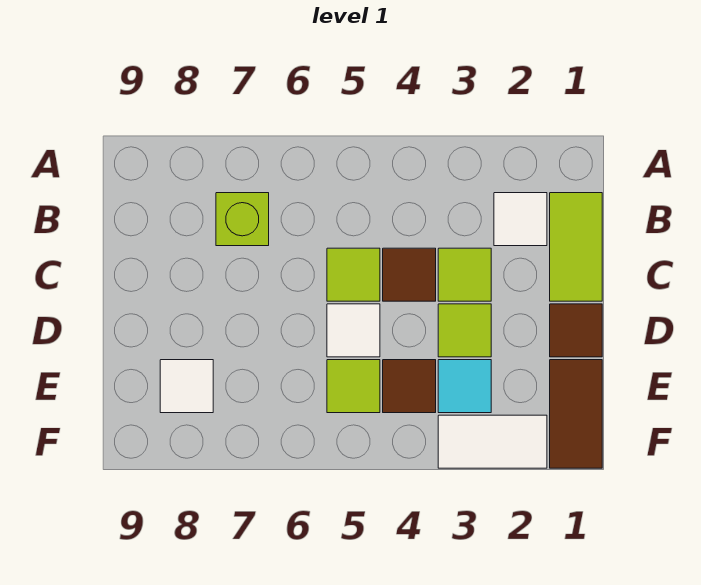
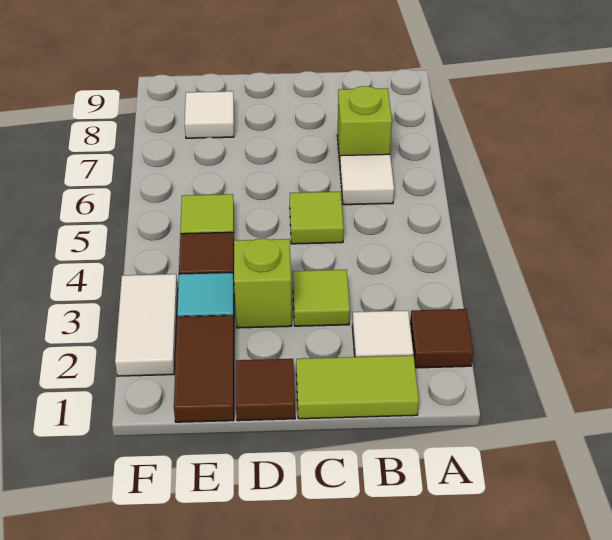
brown 1x1 tile [383,248,436,301] -> brown 1x1 tile moved to [410,309,473,368]
lime 1x1 tile [438,304,491,357] -> lime 1x1 brick [234,238,292,328]
white 1x1 tile [327,304,380,357] -> white 1x1 tile moved to [340,154,394,205]
brown 1x2 tile [550,360,602,468] -> brown 1x2 tile turned to [174,315,234,422]

